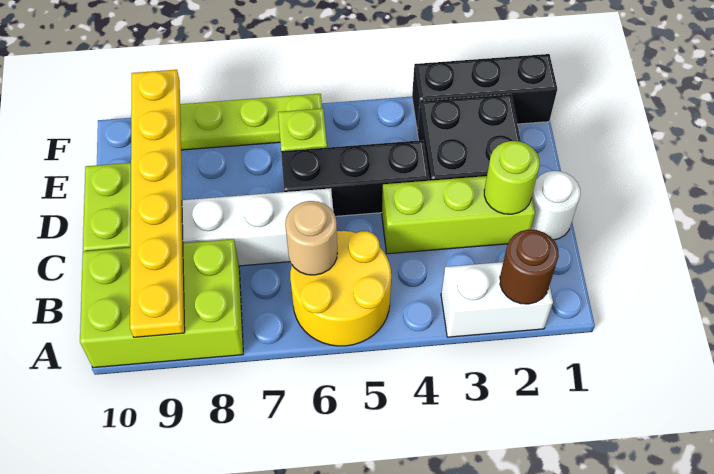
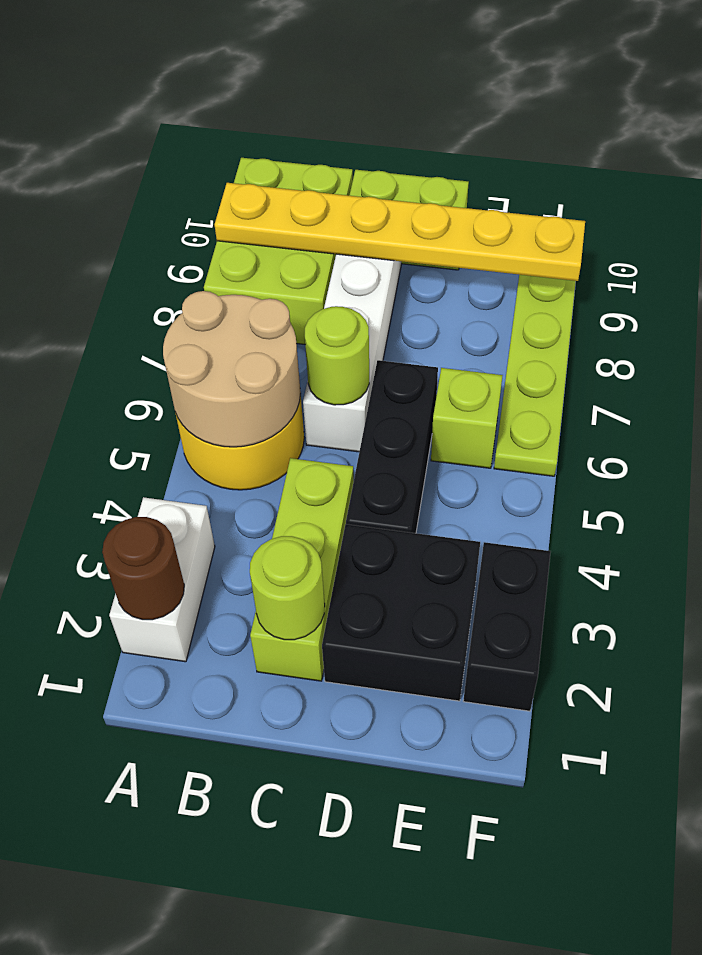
tan 1x1 round brick [285,201,337,275] -> tan 2x2 round brick [163,291,301,447]
white 1x1 round brick [531,171,580,240] -> none
none -> lime 1x1 round brick [305,306,369,405]
black 1x3 brick [412,54,557,132] -> black 1x2 brick [463,542,551,711]

